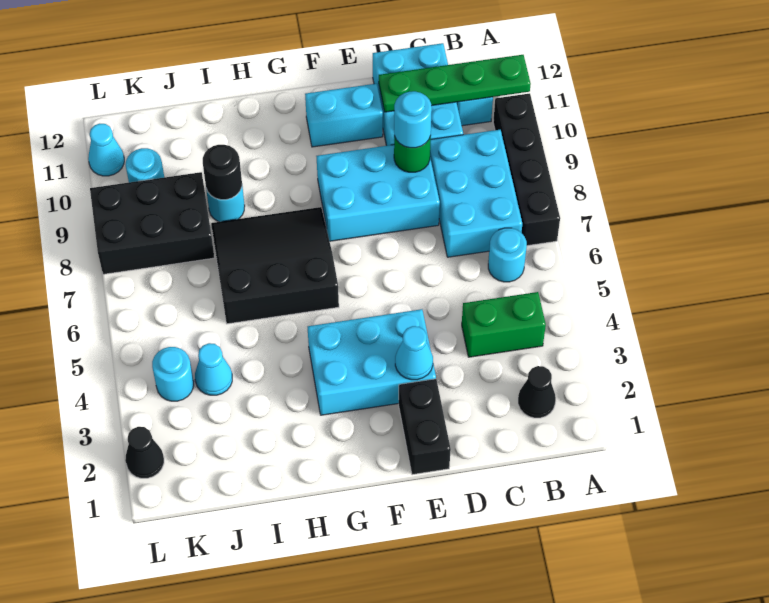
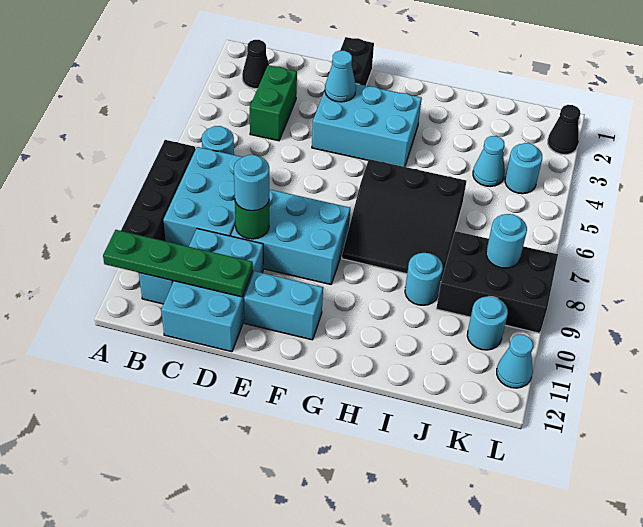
green 1x2 brick [462,292,546,357] -> green 1x2 brick turned to [250,65,297,141]
black 1x1 round brick [203,145,242,200] -> none
none -> cyan 1x1 round brick [486,214,527,268]

